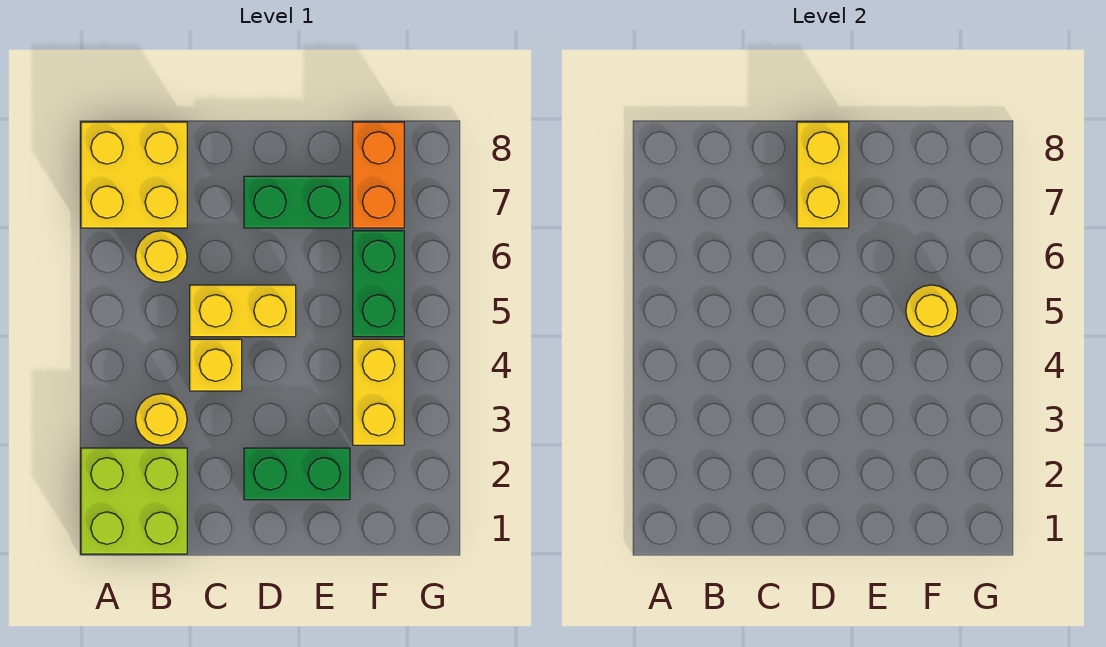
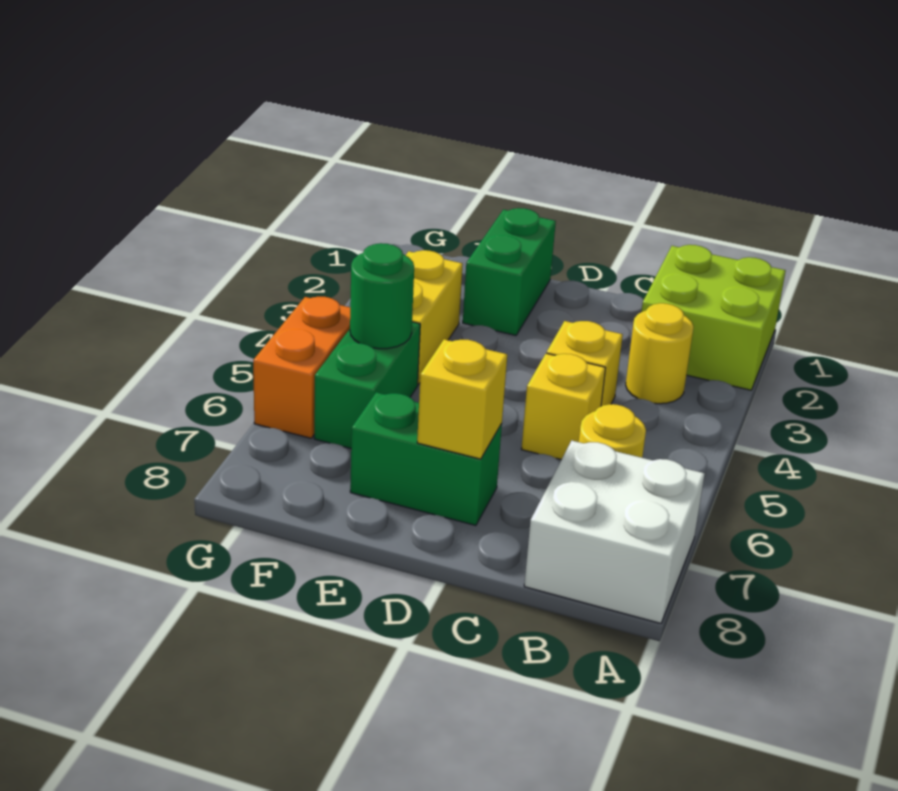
yellow 2x2 brick [81,122,187,228] -> white 2x2 brick [524,441,705,623]
yellow 1x2 brick [190,285,296,337] -> yellow 1x1 brick [521,353,606,460]
green 1x2 brick [244,448,350,500] -> green 1x2 brick turned to [463,208,556,336]
yellow 1x2 brick [797,122,849,228] -> yellow 1x1 brick [417,339,507,459]
yellow 1x1 round brick [906,285,957,337] -> green 1x1 round brick [350,243,414,349]
orange 1x2 brick [353,122,404,228] -> orange 1x2 brick moved to [253,297,350,438]

